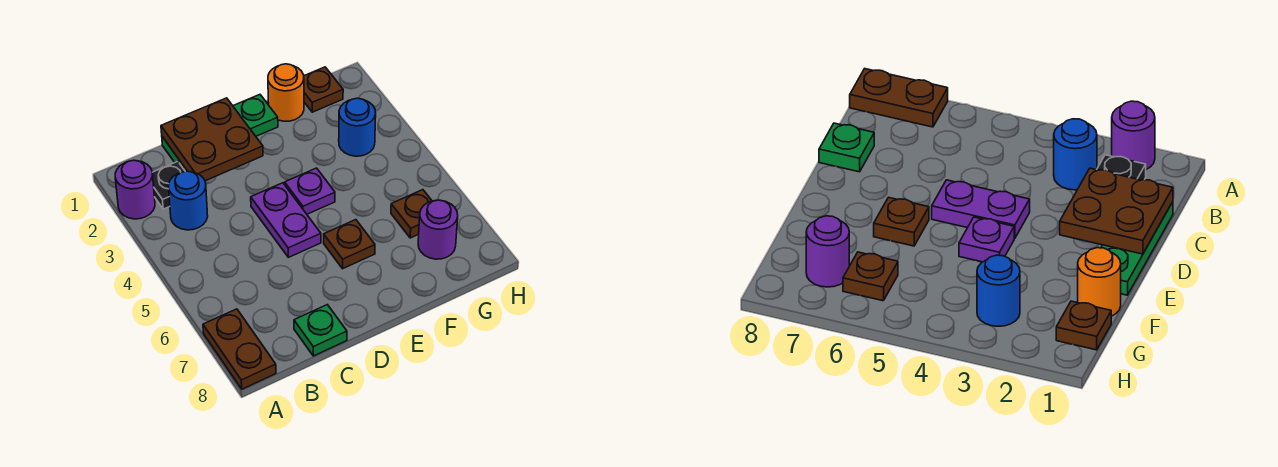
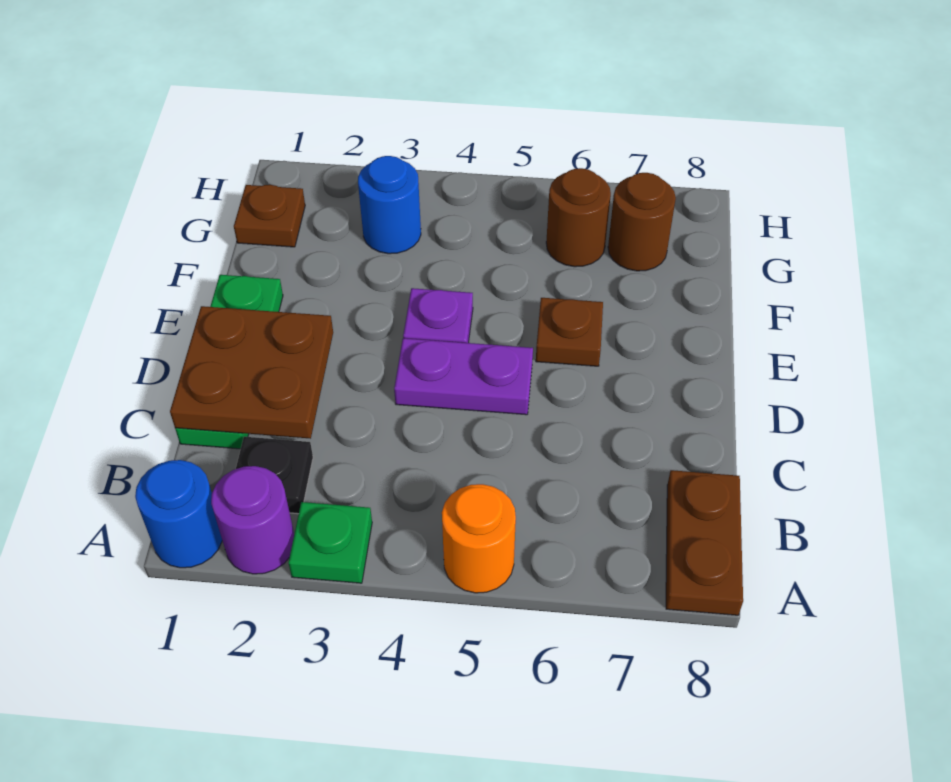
brown 1x2 plate [203,309,276,389] -> brown 1x2 plate turned to [666,470,743,615]
blue 1x1 round brick [169,171,208,230] -> blue 1x1 round brick moved to [135,460,222,568]
green 1x1 plate [294,305,347,356] -> green 1x1 plate moved to [288,502,372,583]
orange 1x1 round brick [268,64,304,121] -> orange 1x1 round brick moved to [442,484,516,593]
brown 1x1 plate [391,190,432,238] -> brown 1x1 round brick [546,168,611,267]
purple 1x1 round brick [418,200,458,259] -> brown 1x1 round brick [608,173,676,271]

